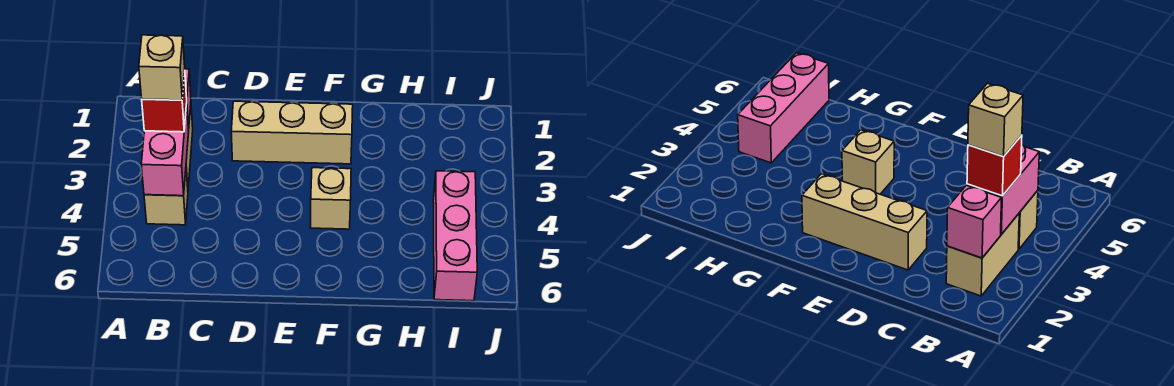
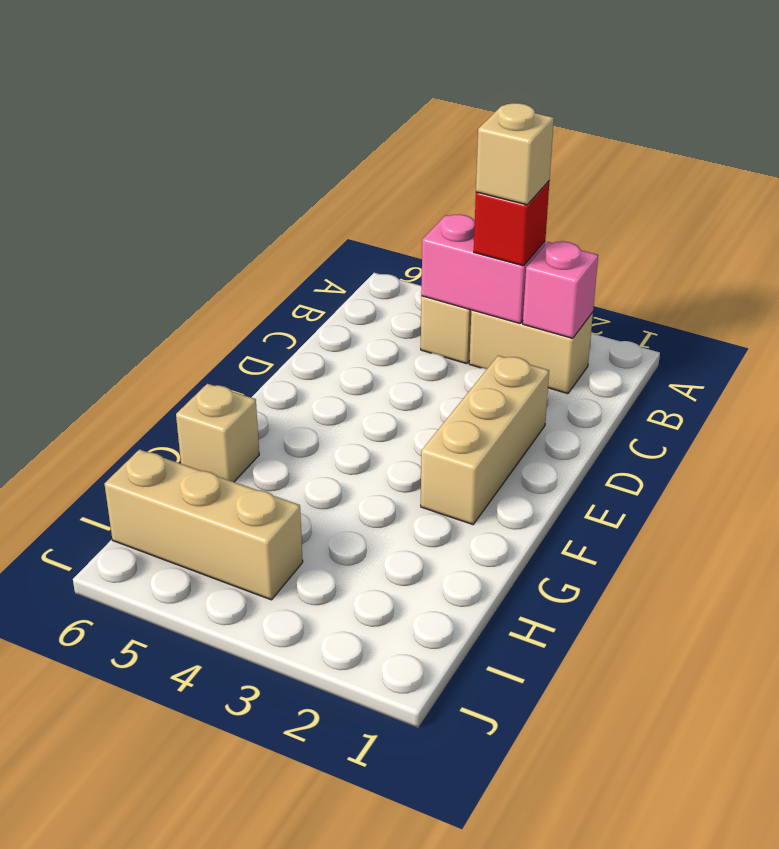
tan 1x1 brick [310,168,351,229] -> tan 1x1 brick moved to [176,384,259,482]
pink 1x3 brick [433,171,477,301] -> tan 1x3 brick [104,449,303,600]

